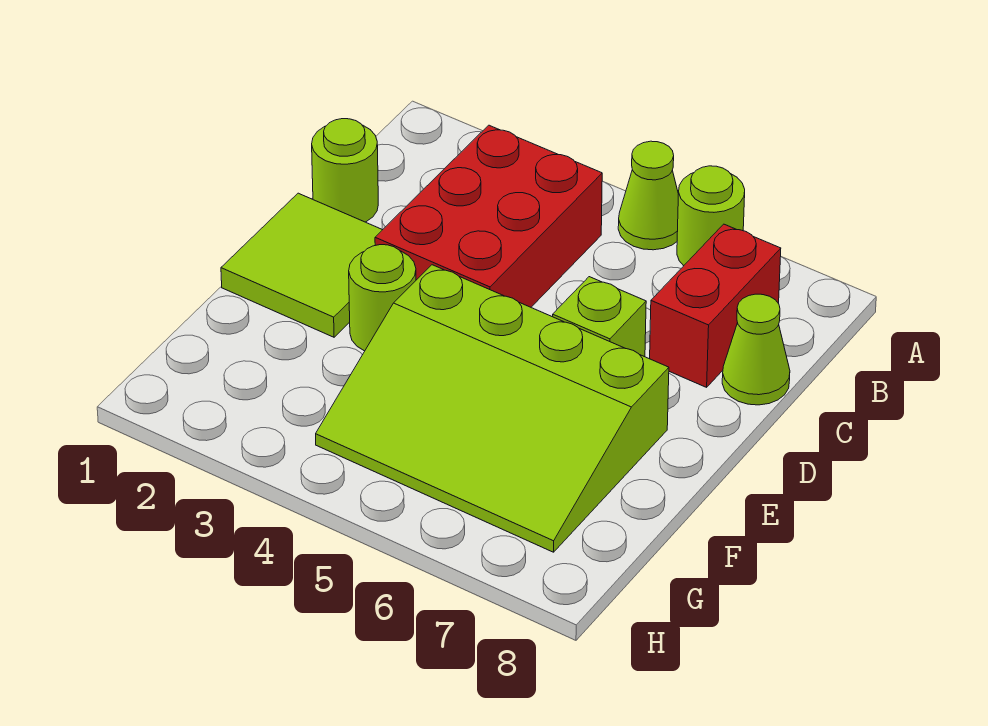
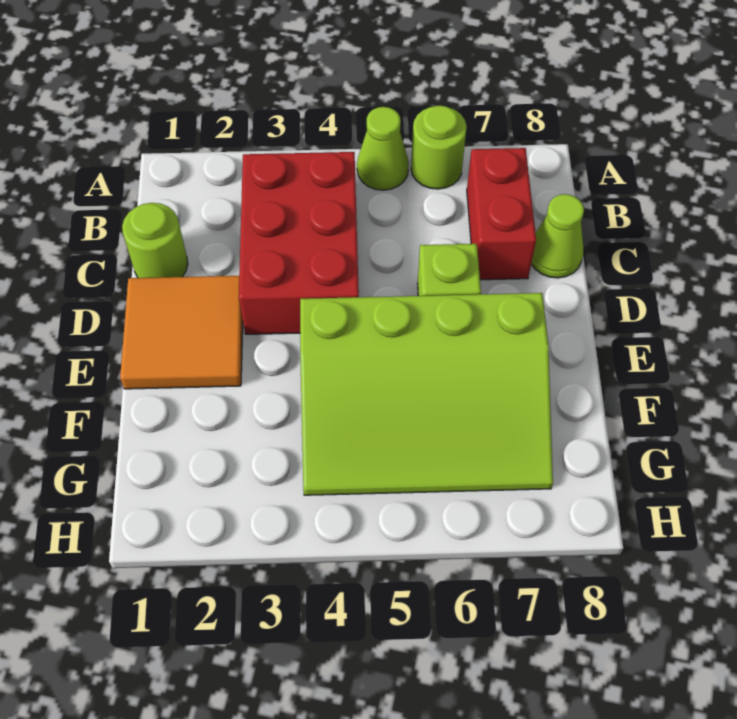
lime 2x2 tile [221,193,382,337] -> orange 2x2 tile [120,276,243,389]
lime 1x1 round brick [349,245,416,351] -> none

